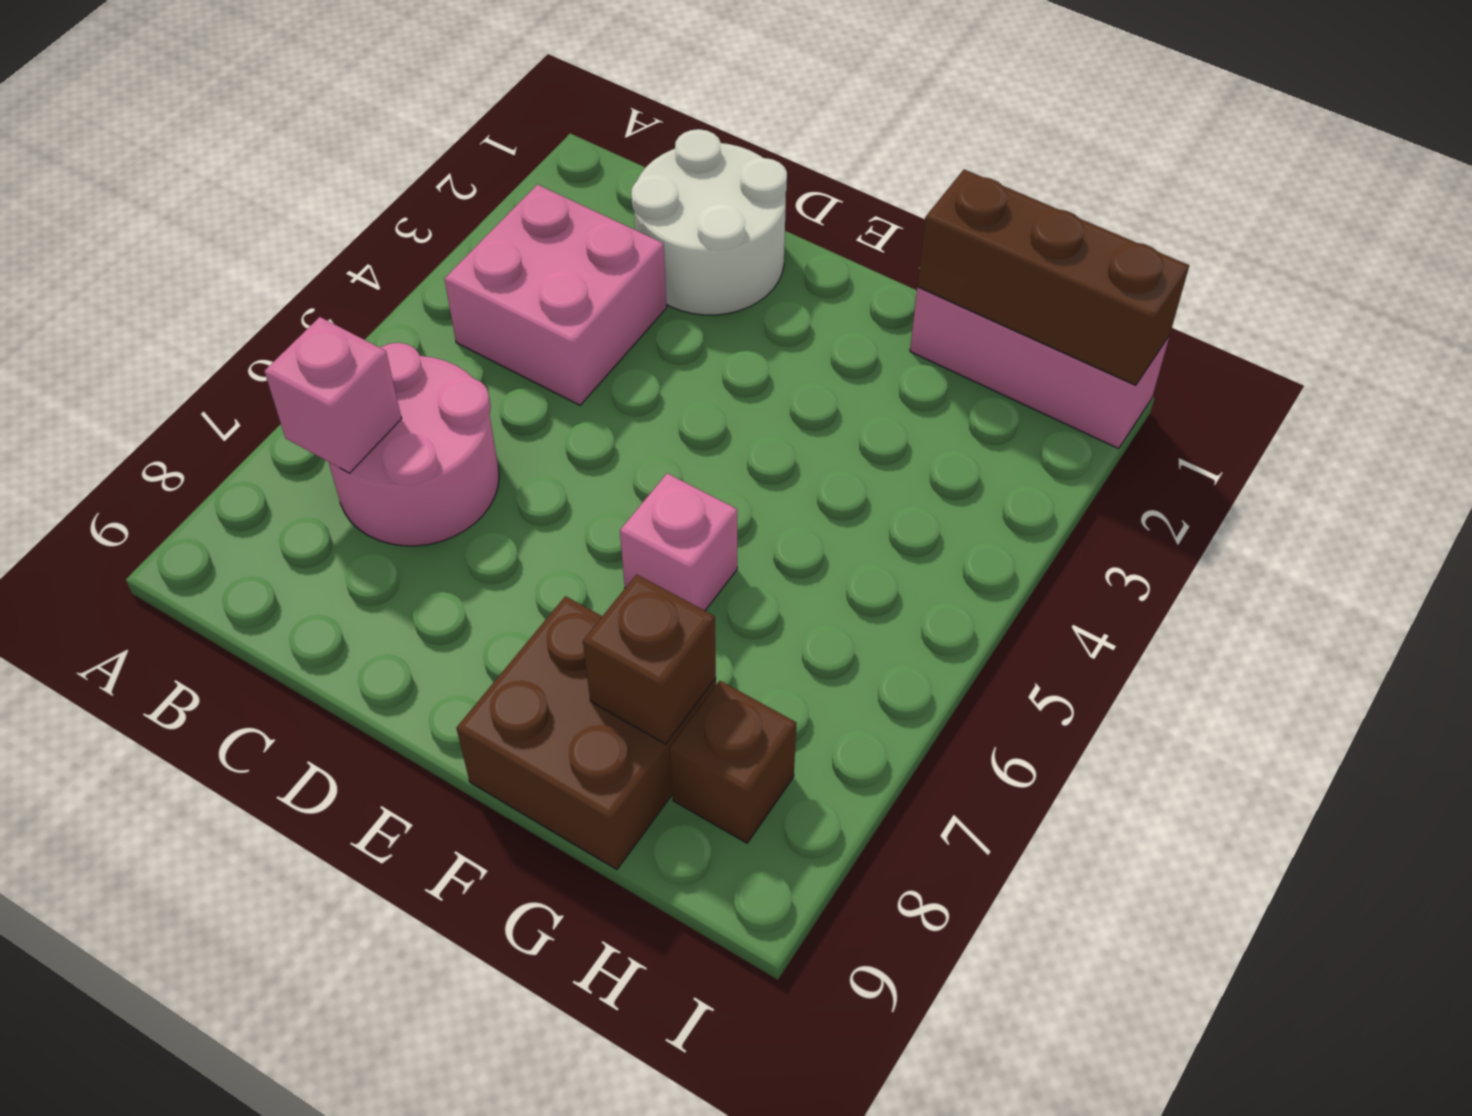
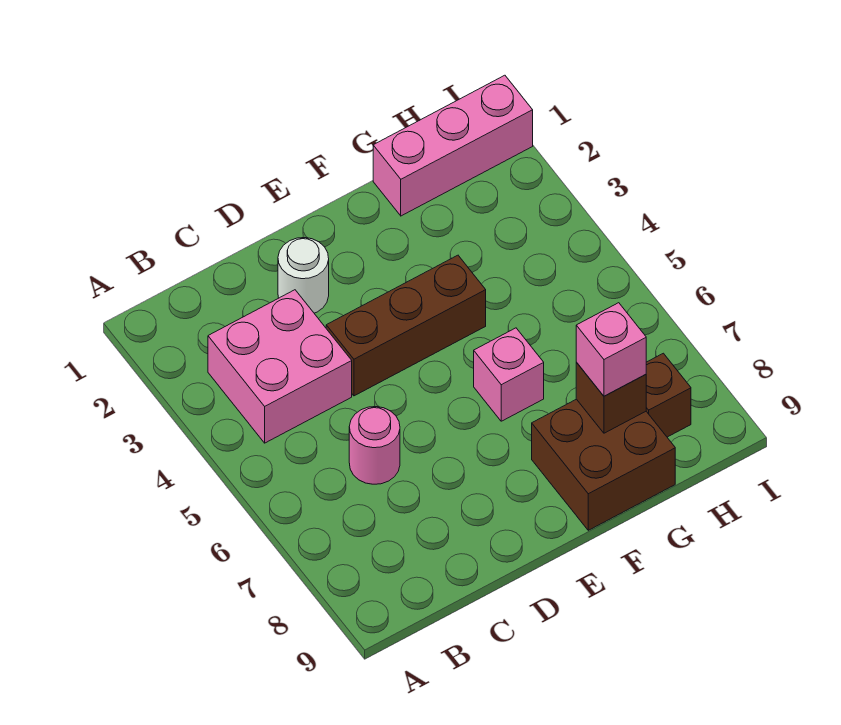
pink 2x2 round brick [329,343,499,546] -> pink 1x1 round brick [349,407,400,484]
pink 1x1 brick [264,317,402,473] -> pink 1x1 brick moved to [576,303,646,396]
white 2x2 round brick [631,129,787,315] -> white 1x1 round brick [278,238,329,313]
brown 1x3 brick [917,169,1189,385] -> brown 1x3 brick moved to [326,255,486,396]

